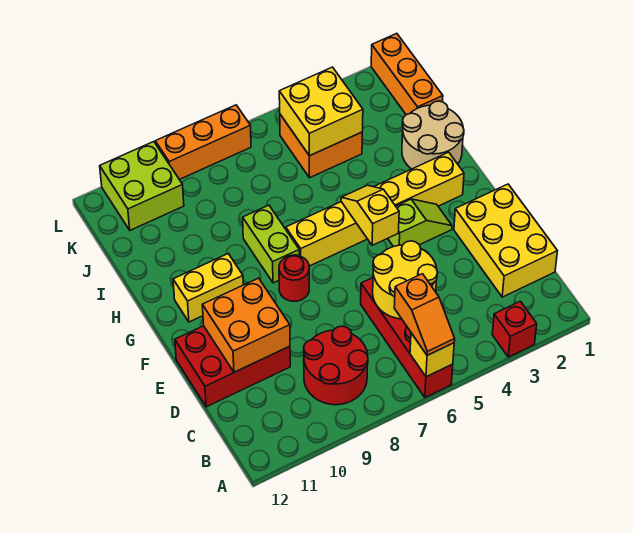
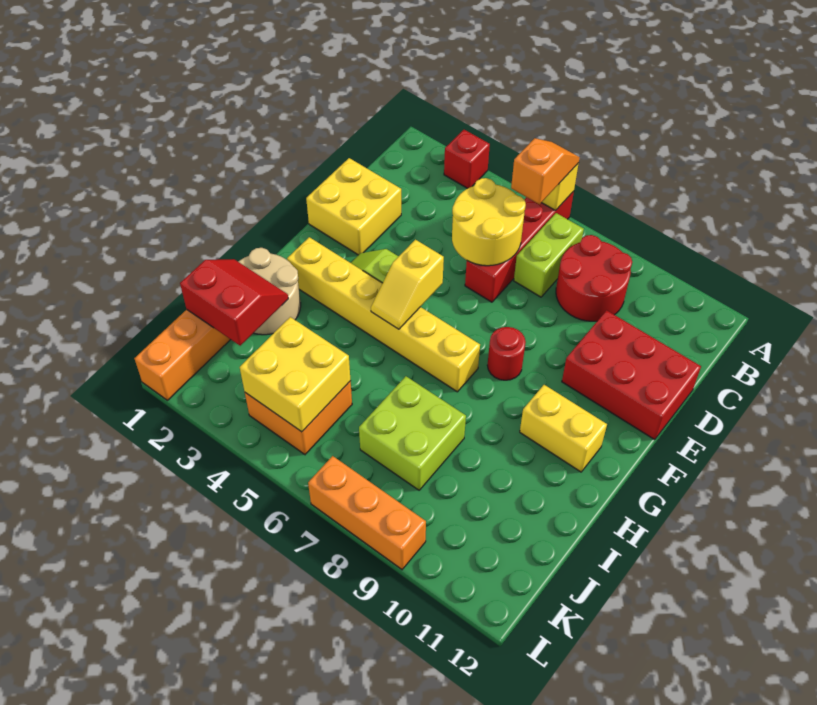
yellow 2x3 brick [454,184,557,297] -> yellow 2x2 brick [306,158,401,255]
orange 2x2 brick [202,278,290,372] -> none
lime 1x2 brick [243,205,299,283] -> lime 1x2 brick moved to [514,213,584,297]
none -> red 2x2 slope [180,259,288,346]
lime 2x2 brick [100,142,184,230] -> lime 2x2 brick moved to [359,376,466,490]

